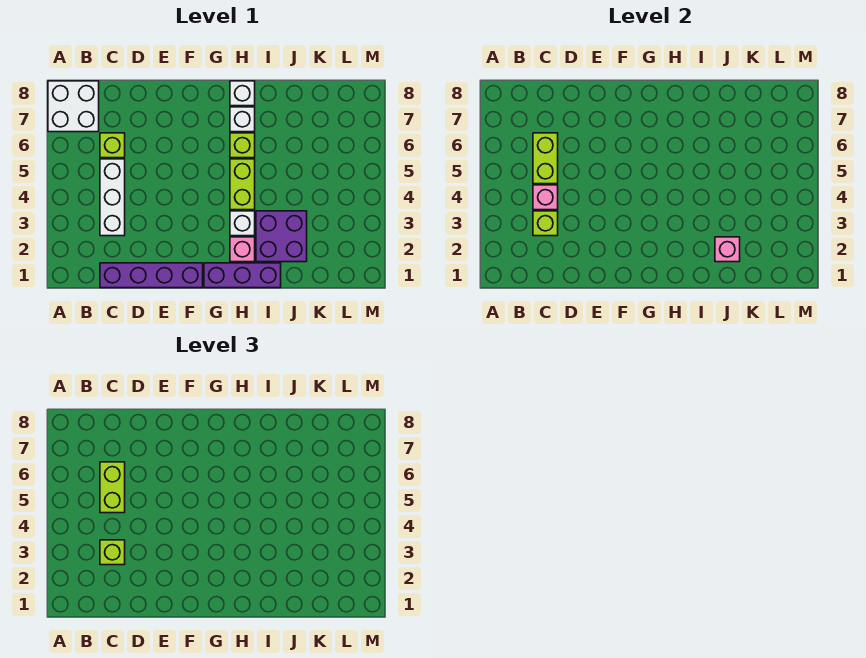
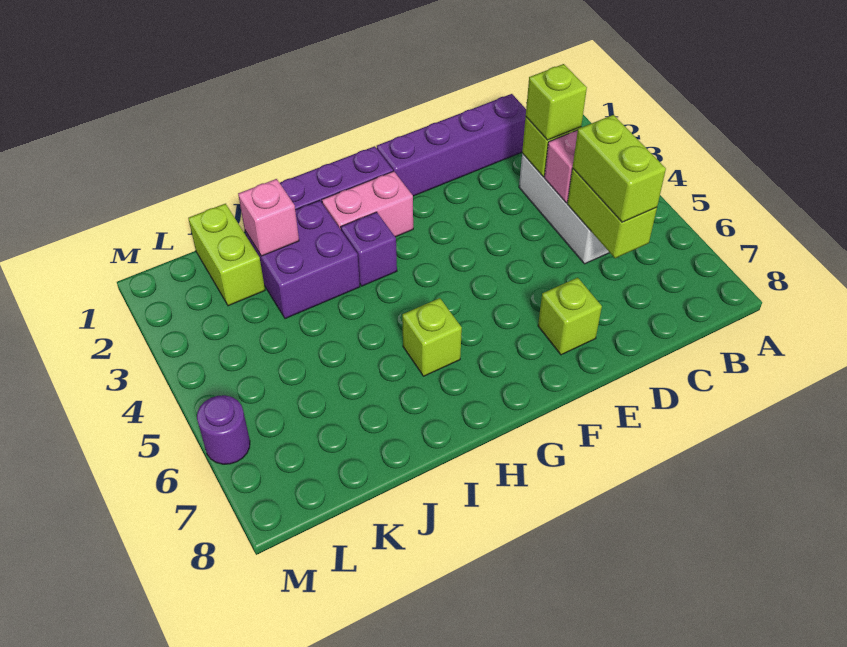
white 2x2 brick [48,81,99,132] -> none
lime 1x1 brick [100,133,125,158] -> lime 1x1 brick moved to [538,278,602,355]
pink 1x1 brick [230,237,255,262] -> pink 1x2 brick [322,171,413,237]
white 1x1 brick [230,211,255,236] -> purple 1x1 brick [341,212,397,286]
lime 1x2 brick [230,159,255,210] -> lime 1x2 brick moved to [188,204,265,306]
white 1x1 brick [230,107,255,132] -> none
white 1x1 brick [230,81,255,106] -> none
none -> purple 1x1 round brick [197,395,250,464]

